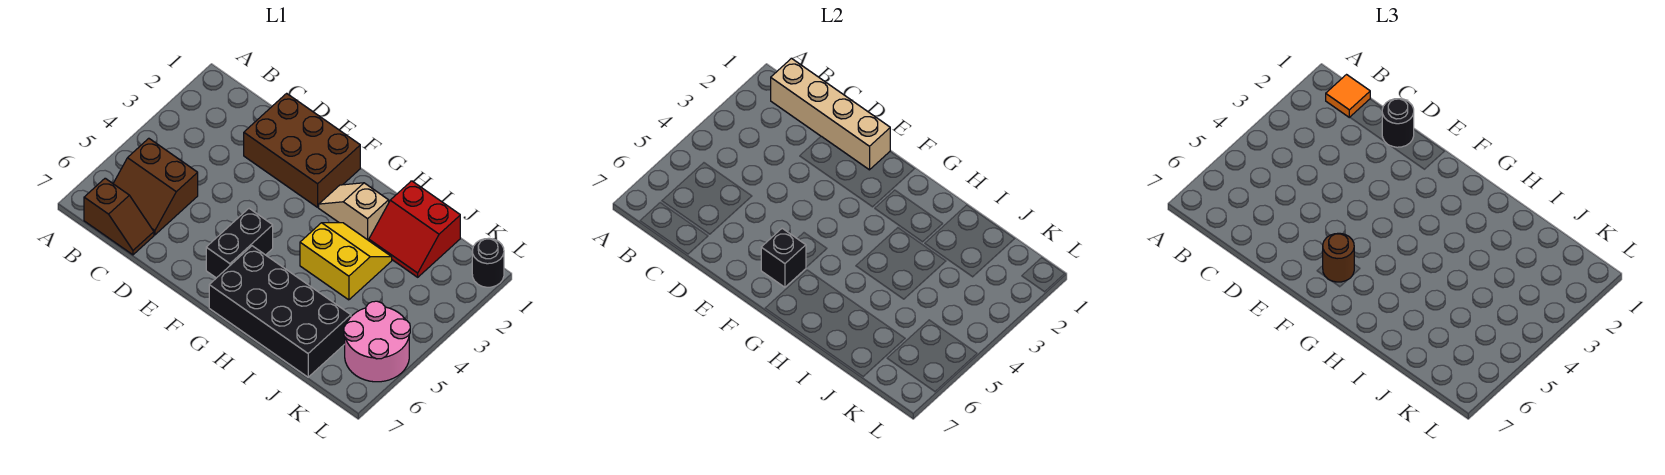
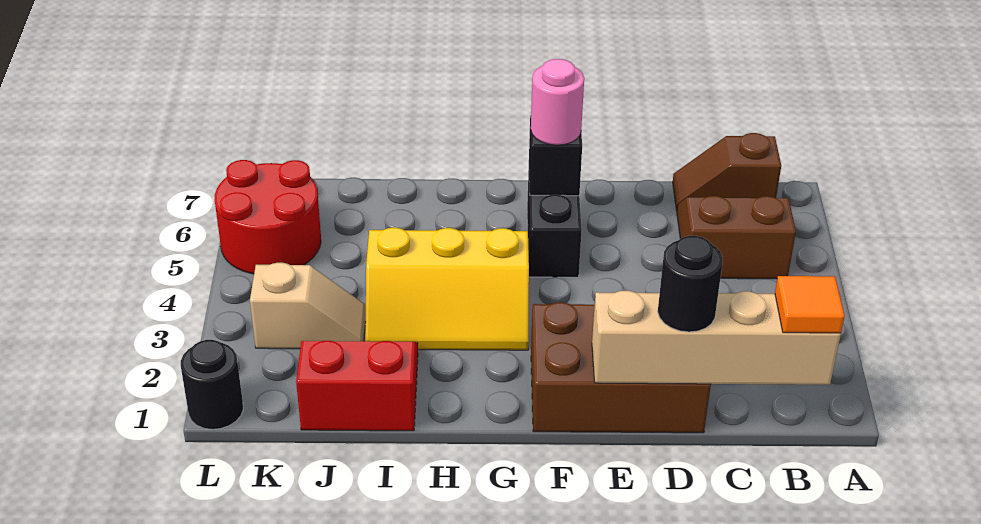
brown 1x1 round brick [1323,233,1354,282] -> pink 1x1 round brick [531,59,584,145]
tan 1x2 slope [319,183,389,241] -> tan 1x2 slope moved to [250,263,366,349]
black 2x4 brick [209,246,351,377] -> none
yellow 2x2 slope [300,223,392,300] -> yellow 2x3 slope [365,228,529,350]
pink 2x2 round brick [344,301,410,382] -> red 2x2 round brick [215,160,321,274]

